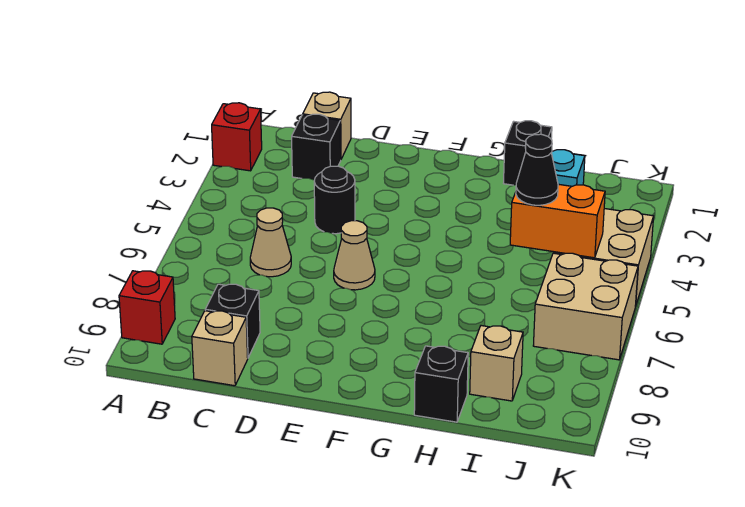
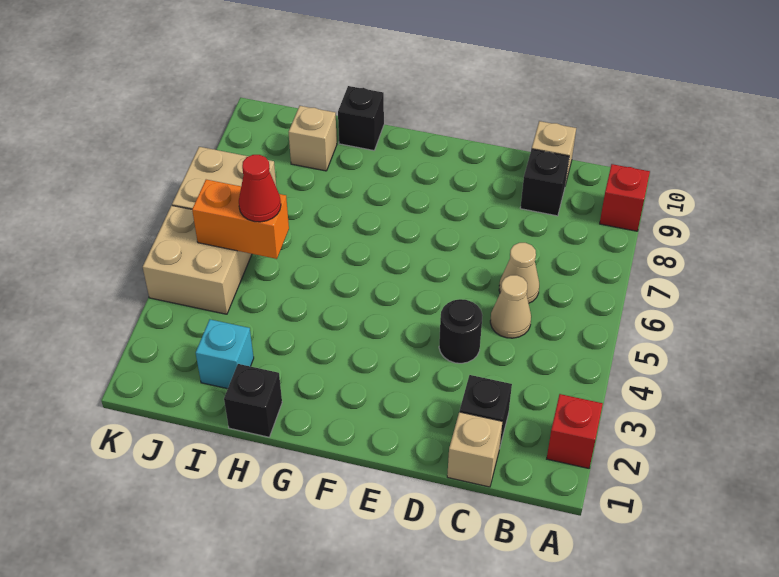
tan 1x1 cone [334,221,375,290] -> tan 1x1 cone moved to [490,275,531,338]
black 1x1 cone [516,134,558,205] -> red 1x1 cone [239,155,281,222]

